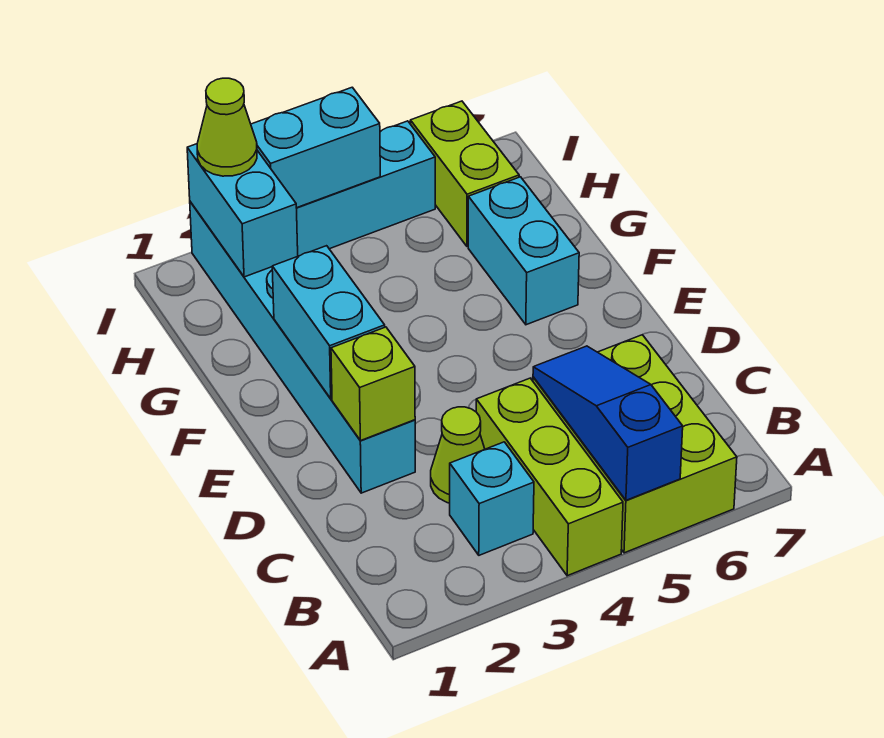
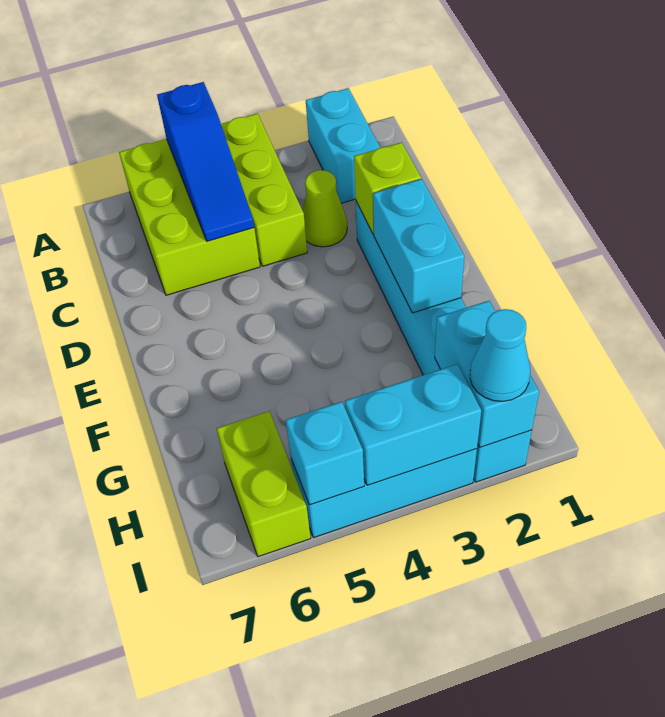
cyan 1x1 brick [450,442,534,555] -> cyan 1x1 brick moved to [286,402,364,505]
cyan 1x2 brick [468,177,579,325] -> cyan 1x2 brick moved to [306,88,381,203]
lime 1x1 cone [197,78,257,176] -> cyan 1x1 cone [470,309,530,401]

